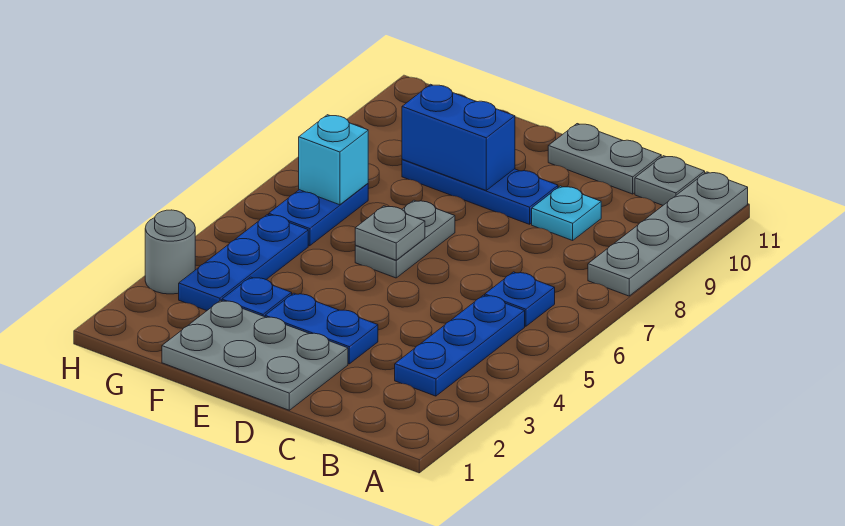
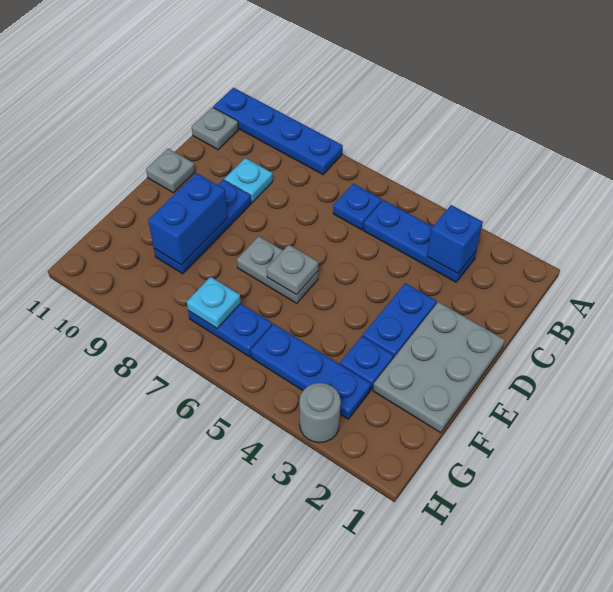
grey 1x4 plate [588,172,748,296] -> blue 1x4 plate [213,88,343,175]
none -> blue 1x1 brick [427,205,483,273]
grey 1x2 plate [548,124,661,194] -> grey 1x1 plate [146,149,195,193]
cyan 1x1 brick [299,115,368,205] -> cyan 1x1 plate [187,277,241,328]

